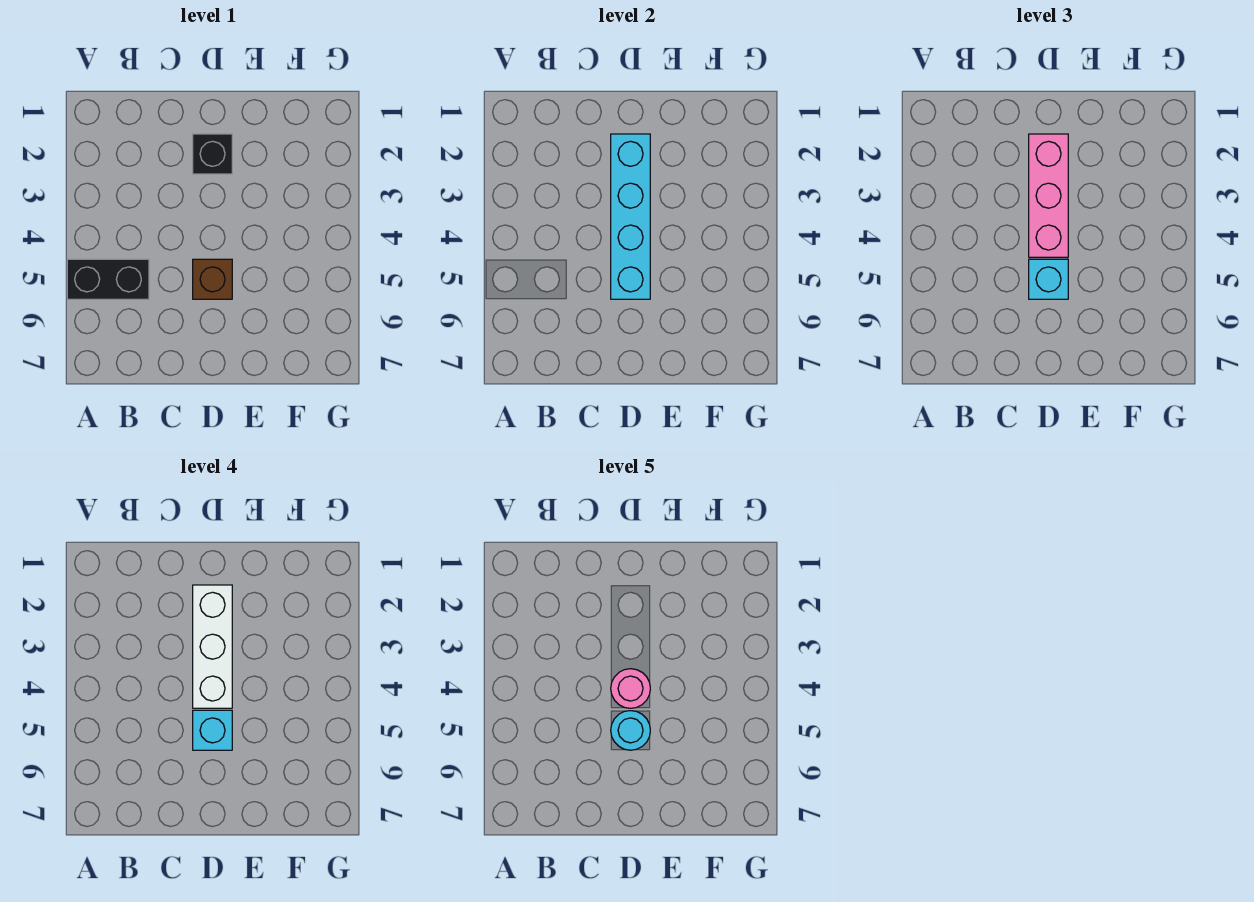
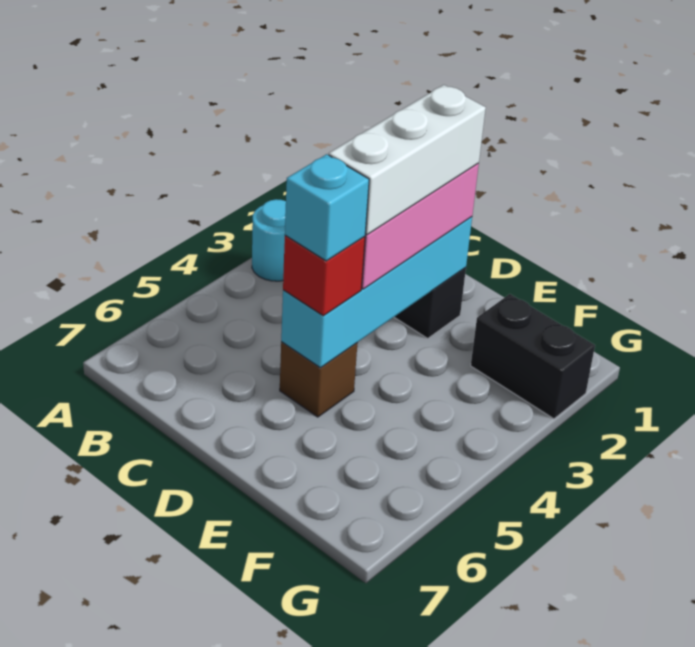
black 1x2 brick [67,259,149,299] -> black 1x2 brick moved to [471,294,595,419]
pink 1x1 round brick [611,669,650,708] -> none
cyan 1x1 brick [1029,259,1068,299] -> red 1x1 brick [283,235,365,316]
cyan 1x1 round brick [611,711,650,750] -> cyan 1x1 round brick moved to [252,199,286,281]

